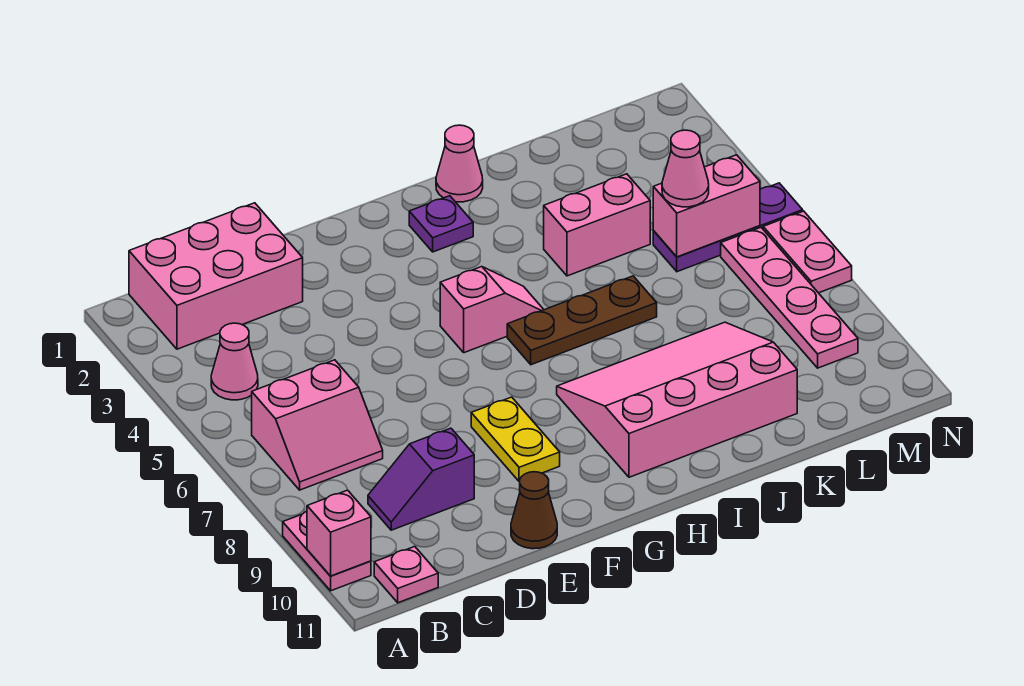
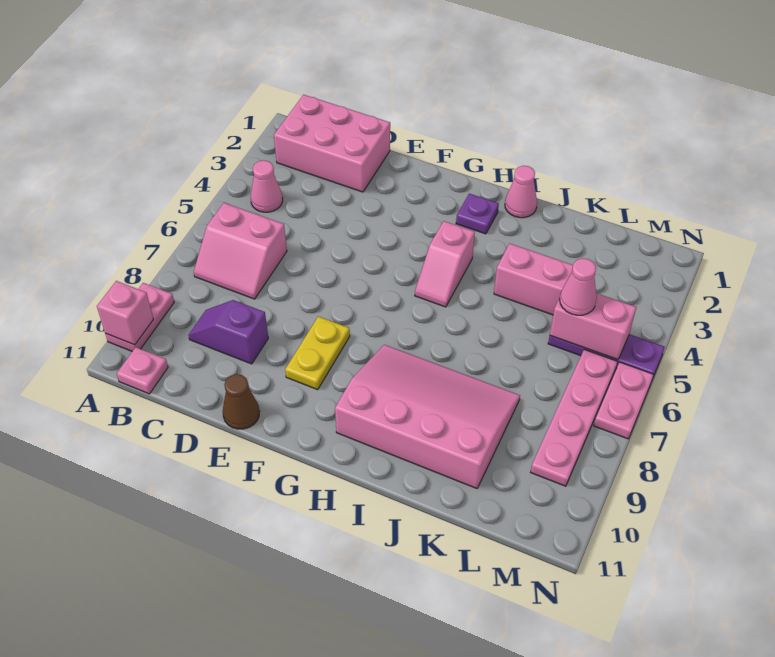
pink 1x2 slope [440,267,544,353] -> pink 1x2 slope turned to [415,221,475,307]
brown 1x3 plate [507,276,657,365] -> none

